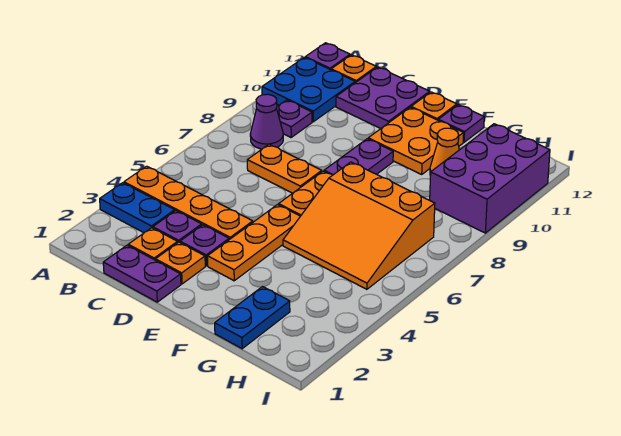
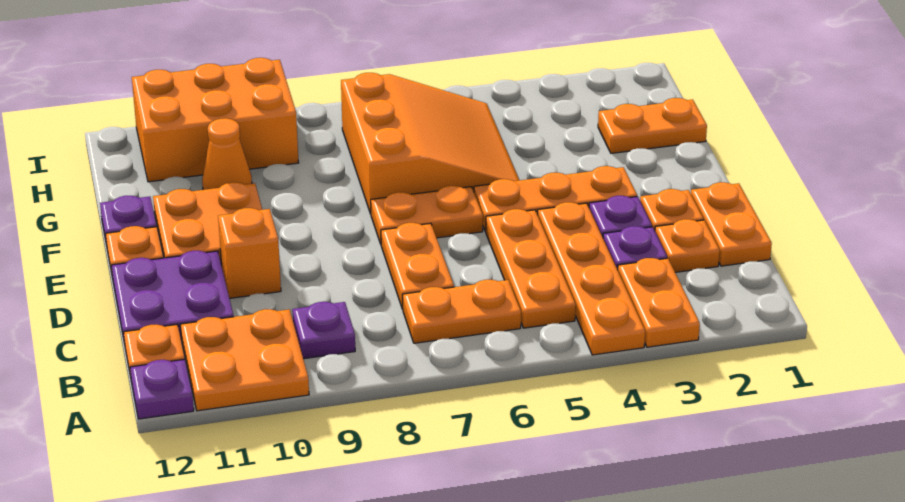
blue 1x2 plate [100,183,175,233] -> orange 1x2 plate [618,258,700,347]
blue 2x2 plate [262,57,355,122] -> orange 2x2 plate [180,309,309,411]
none -> orange 1x3 plate [485,209,576,328]
none -> orange 1x2 plate [403,280,521,343]
purple 1x1 cone [250,94,283,149] -> none
purple 1x2 plate [103,245,181,302] -> orange 1x2 plate [691,182,772,266]
none -> orange 1x1 brick [218,208,281,298]
purple 1x2 plate [324,139,393,175] -> none
blue 1x2 plate [215,287,290,349] -> orange 1x2 plate [598,98,707,153]
purple 2x3 brick [430,124,550,233] -> orange 2x3 brick [132,58,299,182]

